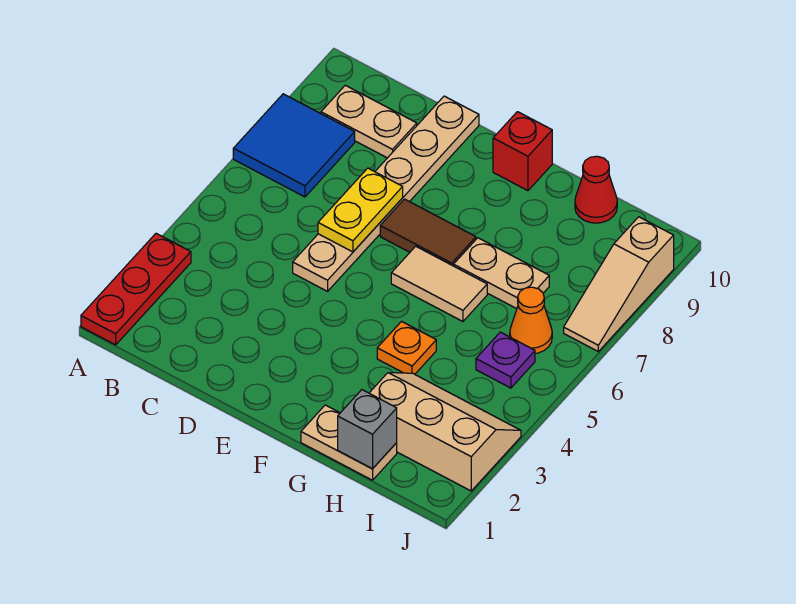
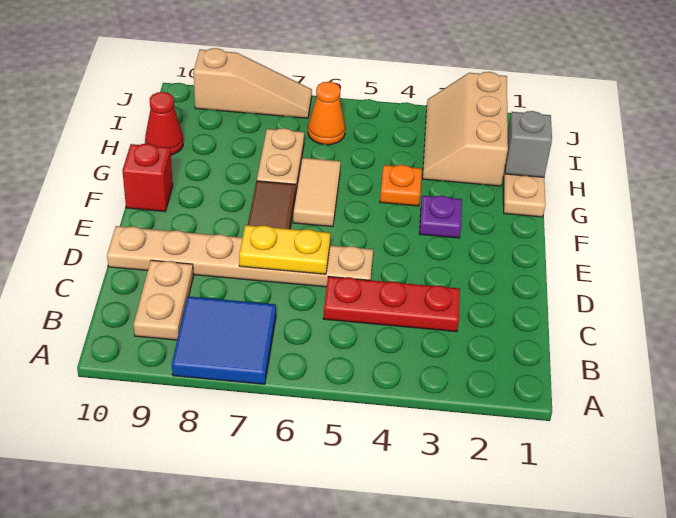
red 1x3 plate [81,233,191,345] -> red 1x3 plate moved to [324,276,460,332]
purple 1x1 plate [476,332,535,388] -> purple 1x1 plate moved to [419,196,462,238]

